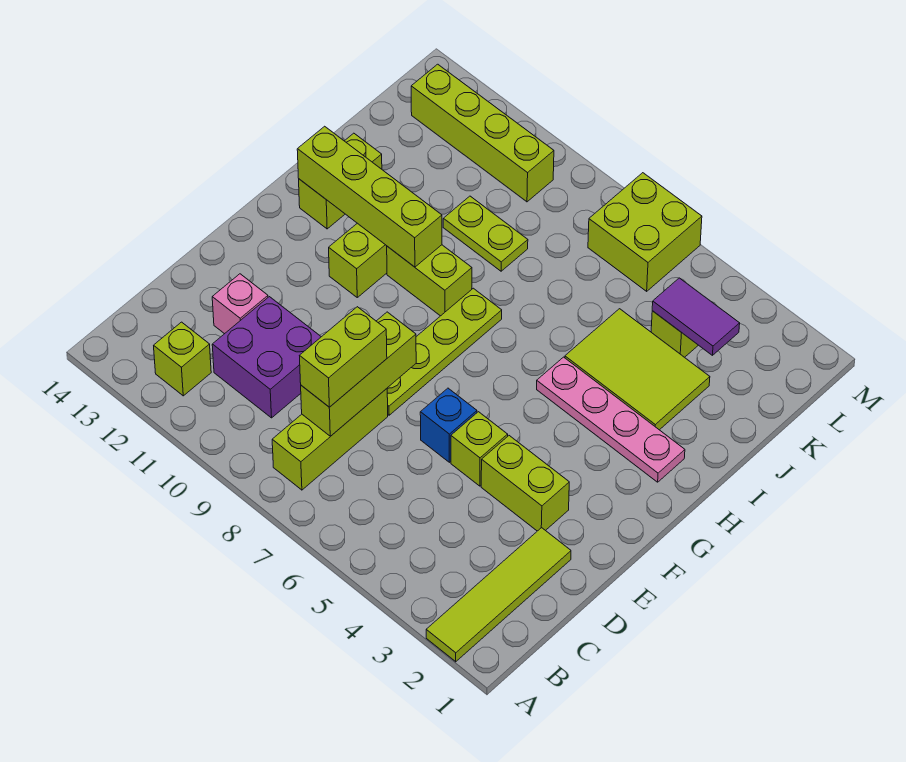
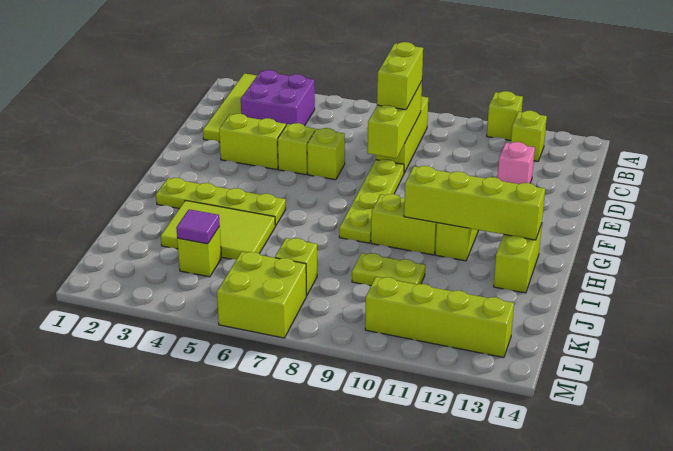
none -> lime 1x1 brick [487,91,523,140]
purple 2x2 brick [212,297,321,418] -> purple 2x2 brick moved to [241,70,315,126]
blue 1x1 brick [420,388,477,462] -> lime 1x1 brick [307,128,345,180]
pink 1x4 plate [537,357,685,482] -> lime 1x4 plate [156,178,286,226]
purple 1x2 tile [652,278,740,355] -> purple 1x1 tile [176,209,220,244]
none -> lime 1x1 brick [275,238,317,295]

